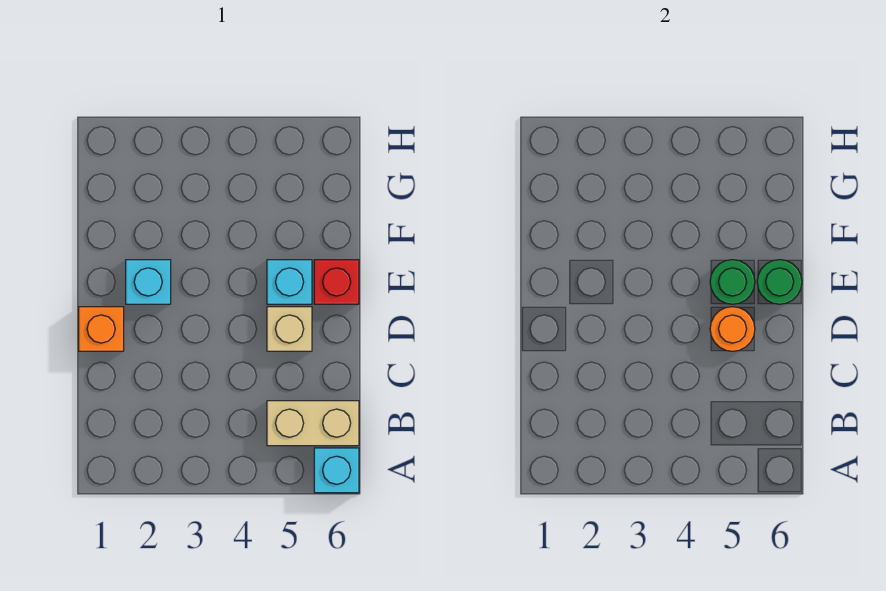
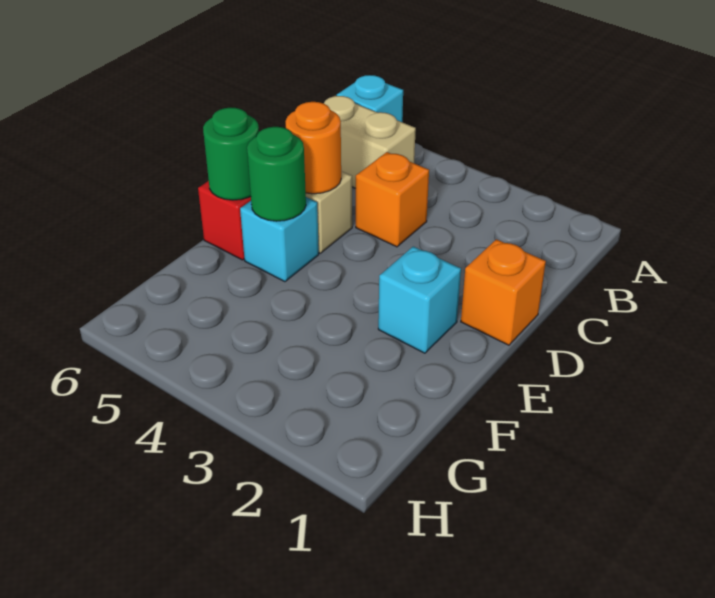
none -> orange 1x1 brick [356,152,429,247]

